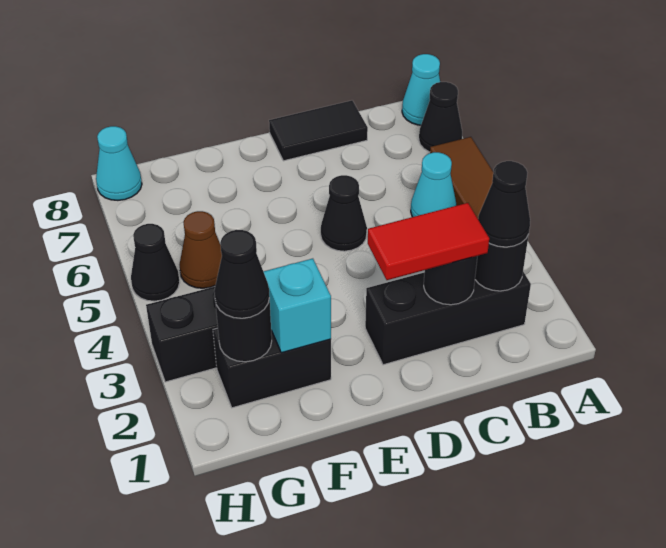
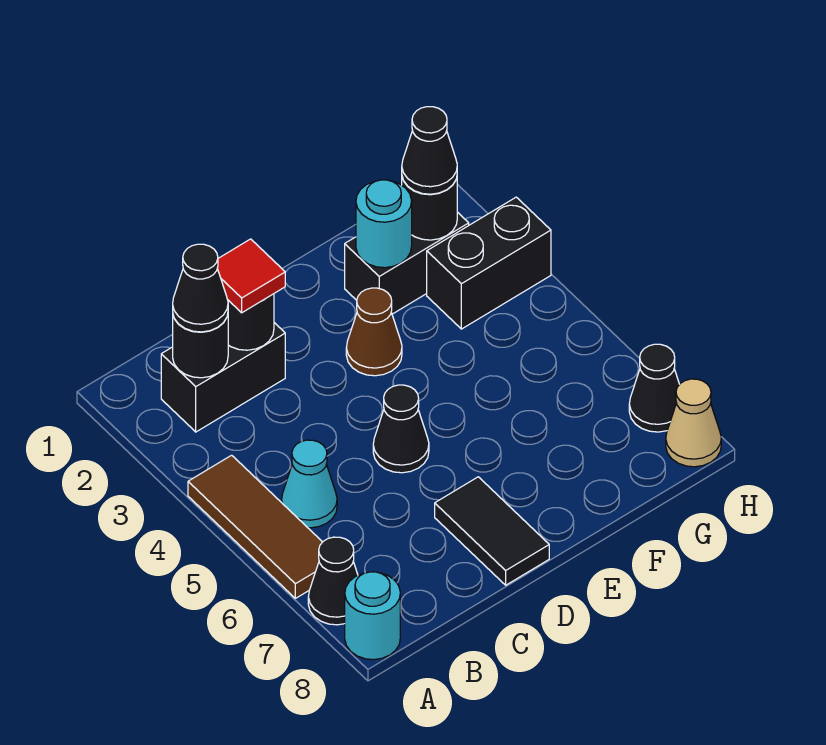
cyan 1x1 cone [402,54,440,125] -> cyan 1x1 round brick [345,572,400,660]
black 1x3 brick [365,272,531,365] -> black 1x2 brick [161,323,285,432]
red 1x2 tile [368,203,489,280] -> red 1x1 tile [217,239,285,313]
black 1x2 tile [269,100,368,161] -> black 1x2 tile turned to [435,477,549,585]
cyan 1x1 brick [263,259,331,353] -> cyan 1x1 round brick [356,180,412,268]
brown 1x1 cone [179,211,222,288] -> brown 1x1 cone moved to [346,288,402,376]
black 1x1 cone [131,224,180,301] -> black 1x1 cone moved to [629,344,680,432]
cyan 1x1 cone [96,126,142,200] -> tan 1x1 cone [666,379,721,467]

